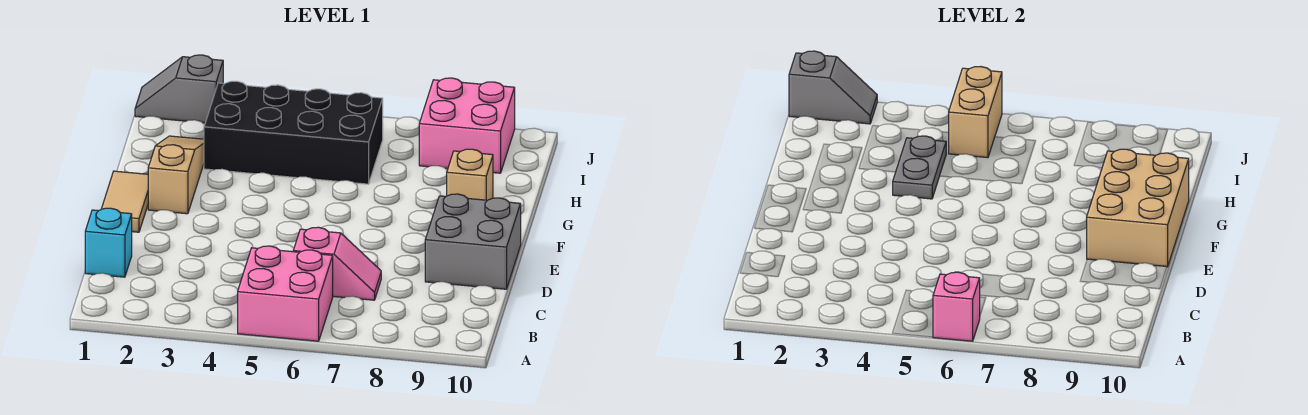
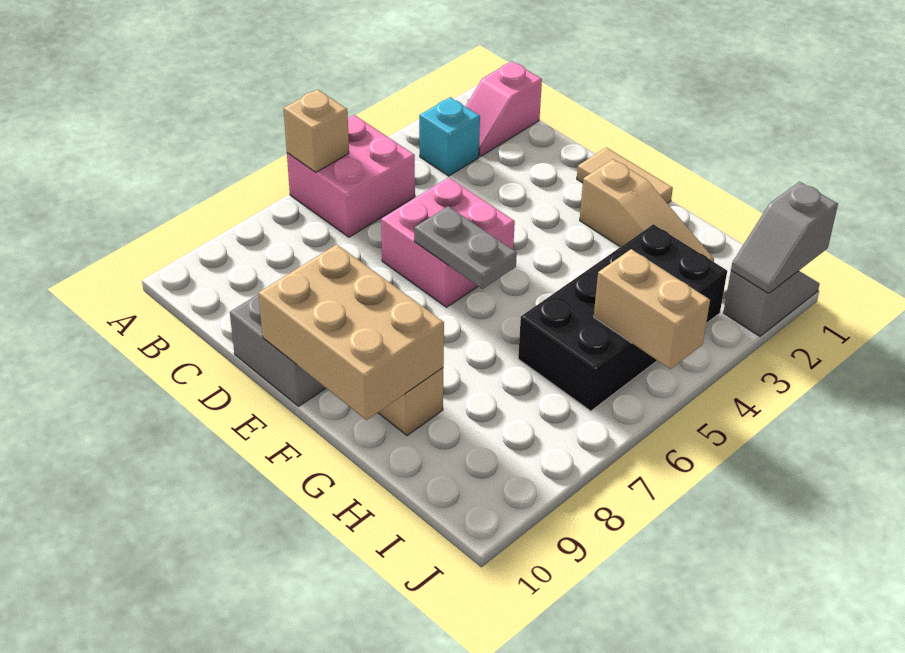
pink 1x1 brick [933,272,980,341] -> tan 1x1 brick [284,89,349,172]
cyan 1x1 brick [85,208,132,277] -> cyan 1x1 brick moved to [419,97,480,176]
pink 1x2 slope [293,227,381,300] -> pink 1x2 slope moved to [465,61,542,157]
grey 1x2 plate [893,136,946,199] -> grey 1x2 plate moved to [414,206,517,289]
pink 2x2 brick [419,78,515,173] -> pink 2x2 brick moved to [381,177,515,307]

